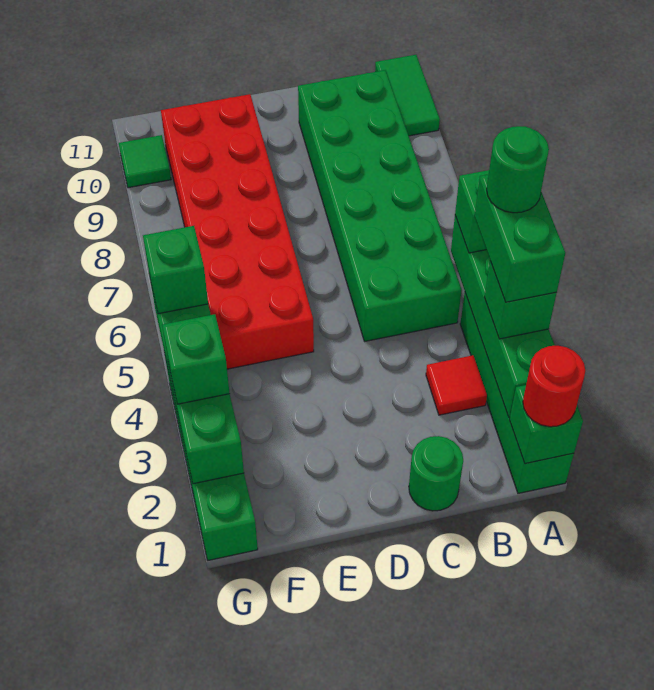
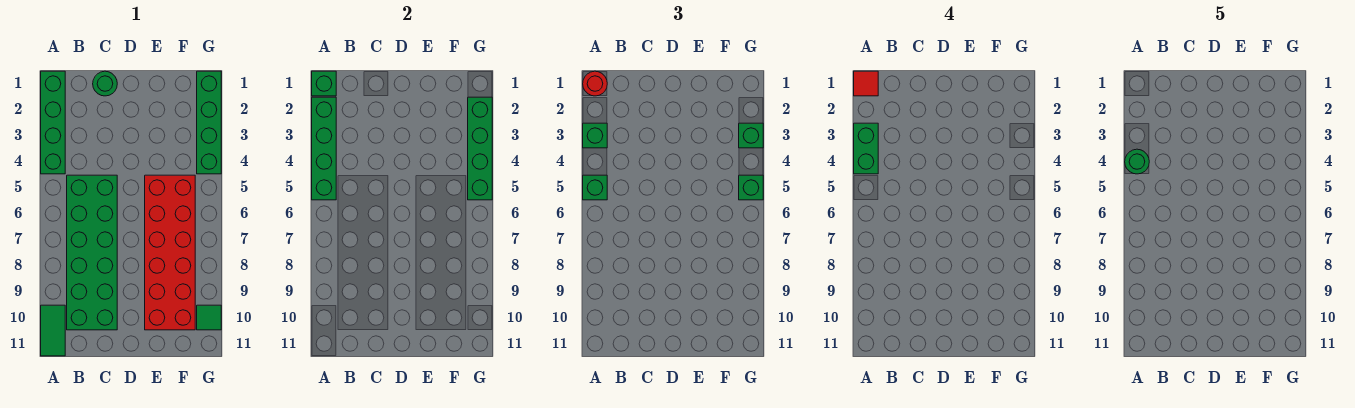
red 1x1 tile [426,355,487,415] -> red 1x1 tile moved to [854,71,878,96]

